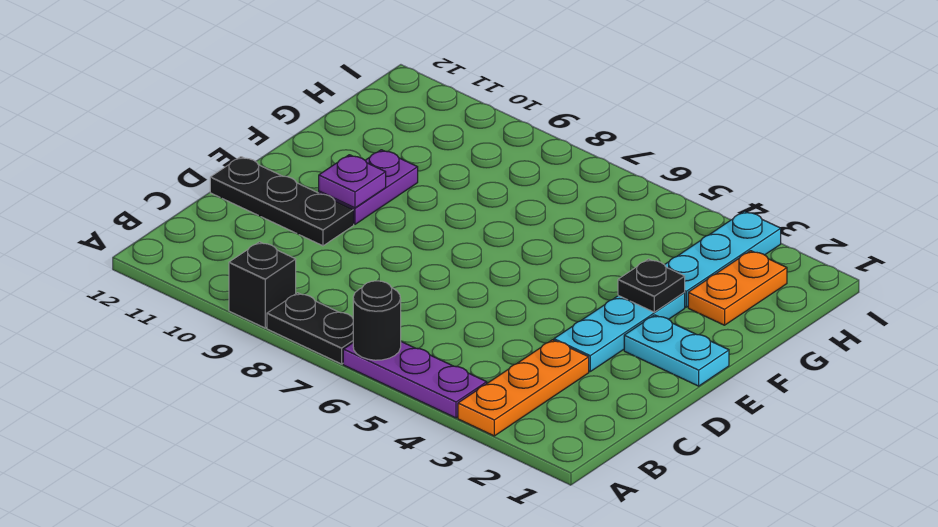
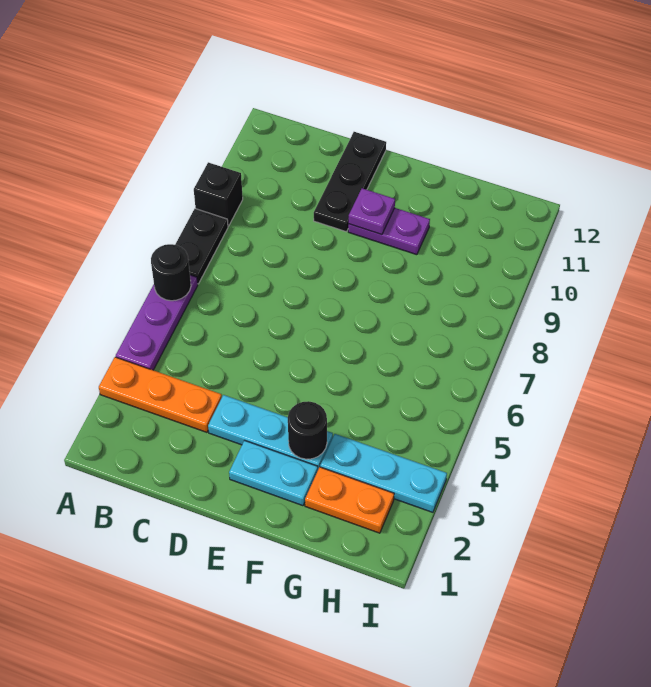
cyan 1x2 plate [624,315,729,386] -> cyan 1x2 plate turned to [229,440,318,506]
black 1x1 plate [618,259,685,312] -> black 1x1 round brick [288,401,327,459]

